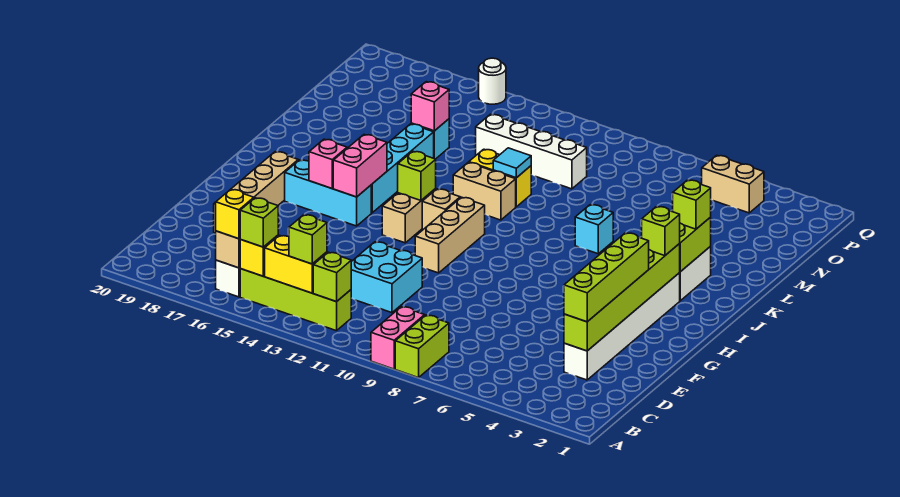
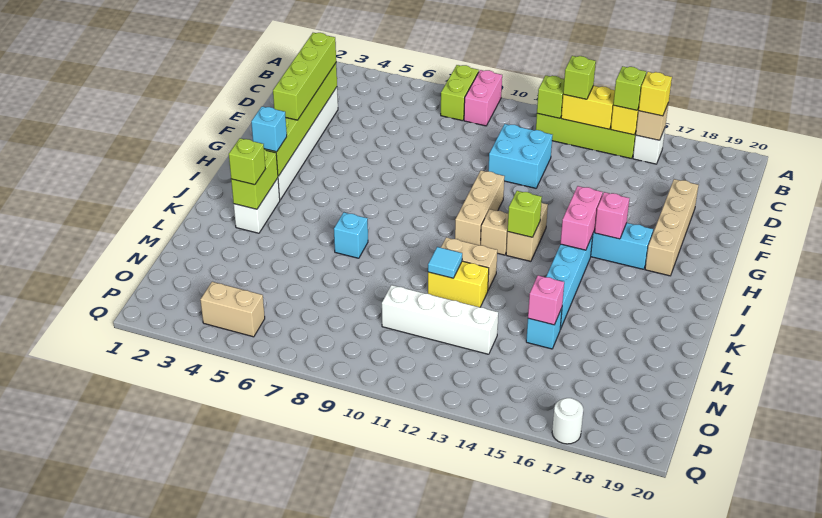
lime 1x1 brick [642,206,680,256] -> cyan 1x1 brick [251,106,287,152]
white 1x1 round brick [479,58,506,104] -> white 1x1 round brick moved to [552,398,583,444]

